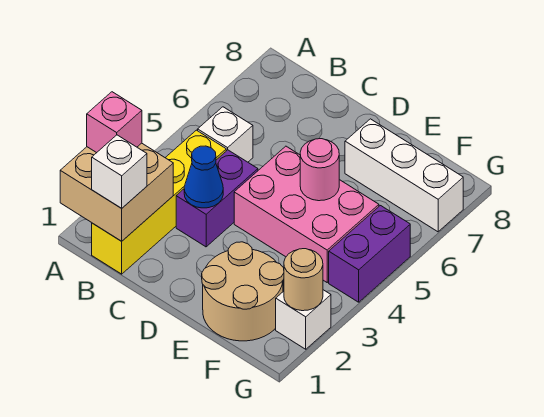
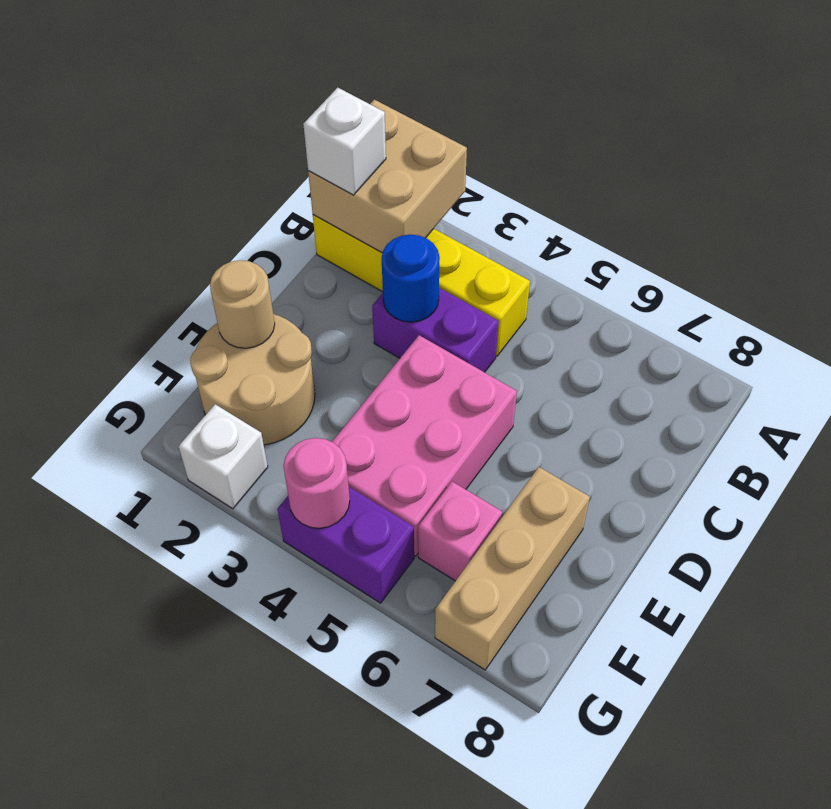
pink 1x1 brick [87,92,142,153] -> pink 1x1 brick moved to [418,482,502,581]
white 1x1 brick [198,107,253,162] -> none
blue 1x1 cone [184,146,223,208] -> blue 1x1 round brick [382,235,440,322]
pink 1x1 round brick [300,139,339,201] -> pink 1x1 round brick moved to [283,438,350,528]
white 1x3 brick [345,119,463,232] -> tan 1x3 brick [435,467,590,670]
tan 1x1 round brick [284,249,323,311] -> tan 1x1 round brick moved to [210,260,275,348]

